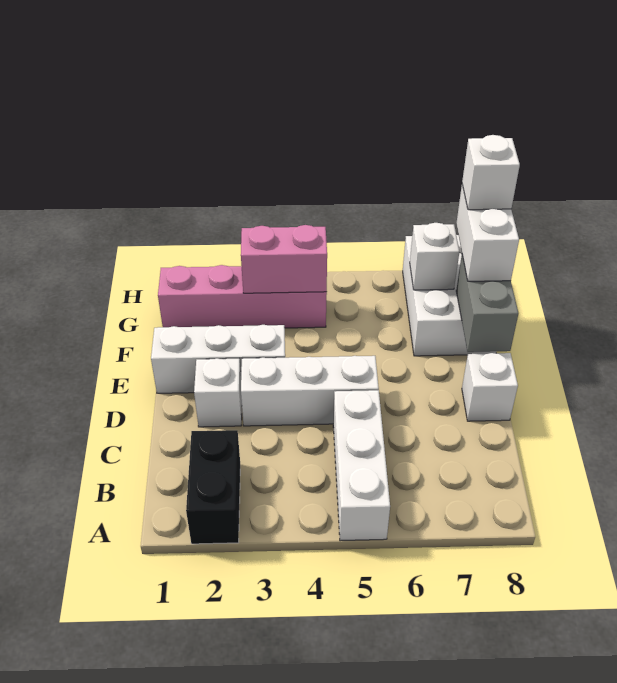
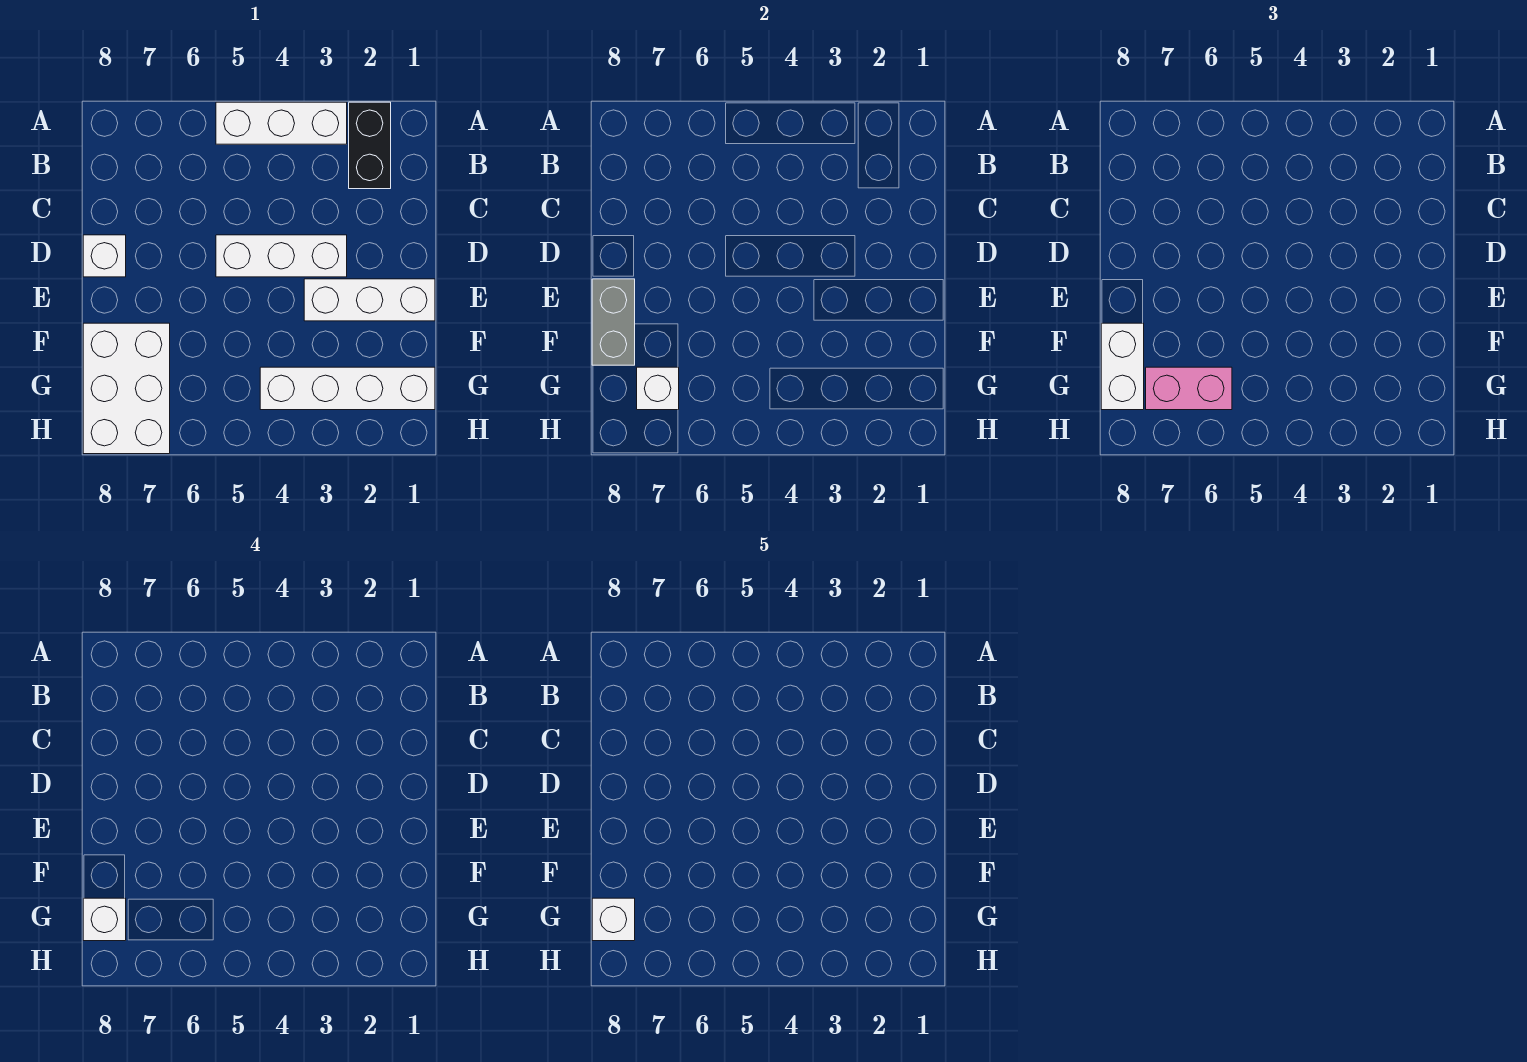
white 1x3 brick [333,390,390,541] -> white 1x3 brick turned to [216,102,347,144]
white 1x1 brick [194,358,242,427] -> white 1x1 brick moved to [592,898,635,941]
pink 1x4 brick [158,265,327,328] -> white 1x4 brick [260,367,435,410]
pink 1x2 brick [241,225,327,293] -> pink 1x2 brick moved to [1146,367,1232,410]

